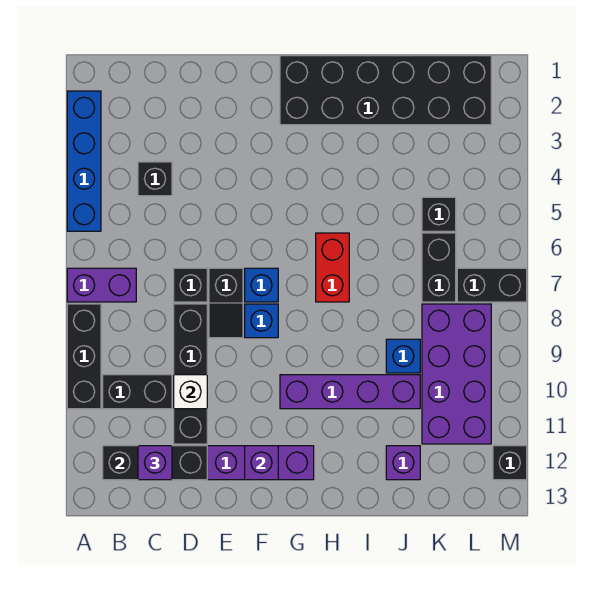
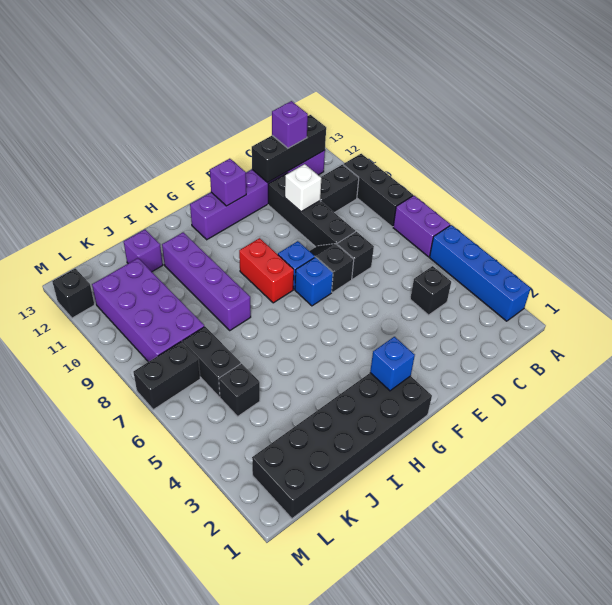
purple 1x2 brick [67,268,136,302] -> purple 1x2 brick turned to [393,196,450,257]
purple 1x4 brick [280,375,420,409] -> purple 1x4 brick turned to [162,232,251,330]
red 1x2 brick [316,233,349,302] -> red 1x2 brick moved to [239,238,294,303]
blue 1x1 brick [386,339,420,373] -> blue 1x1 brick moved to [370,337,415,391]

